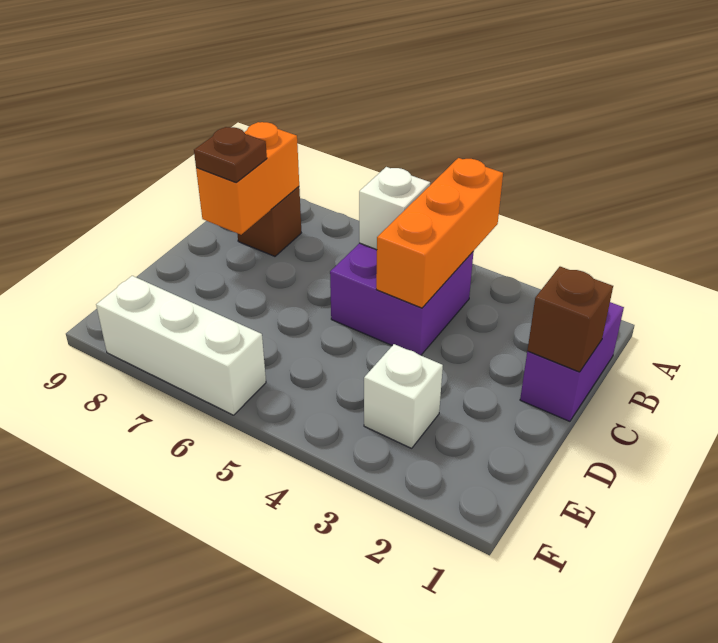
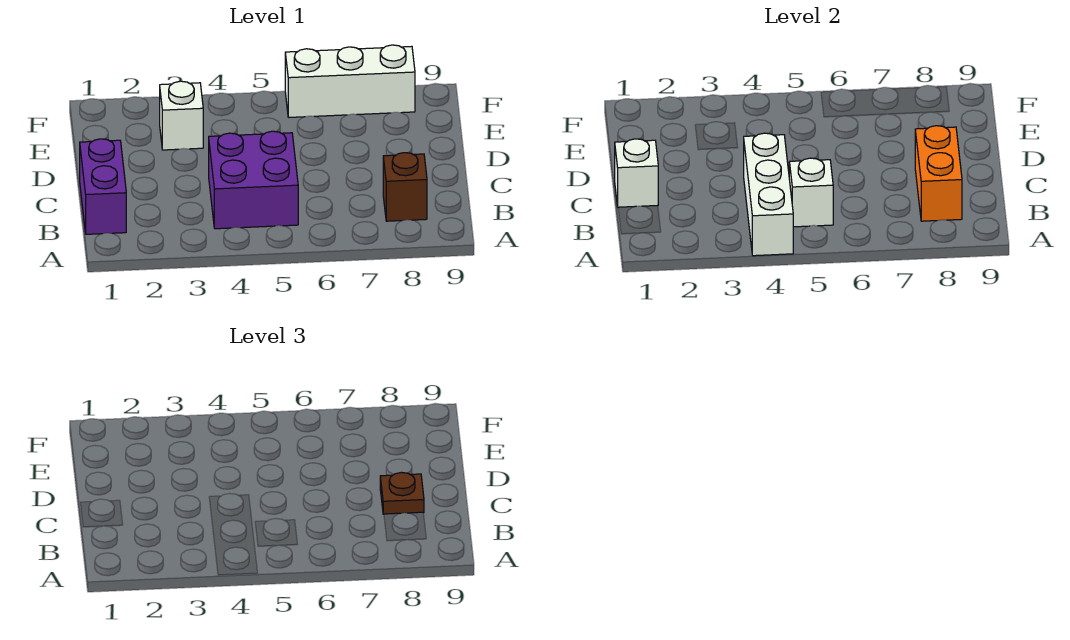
orange 1x3 brick [376,158,503,308] -> white 1x3 brick [744,133,793,256]
brown 1x1 brick [527,267,613,372] -> white 1x1 brick [615,139,658,207]

